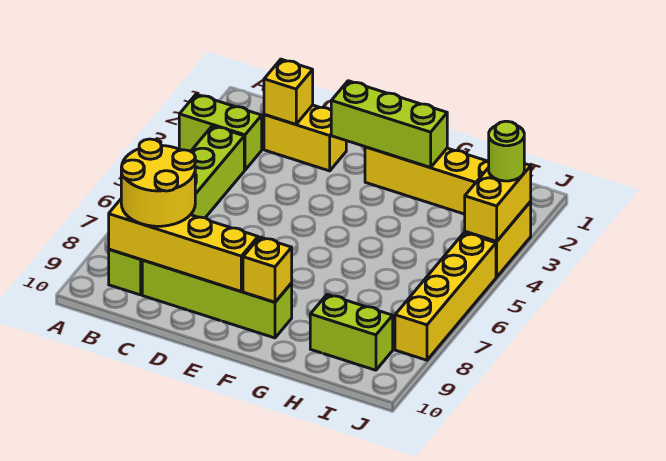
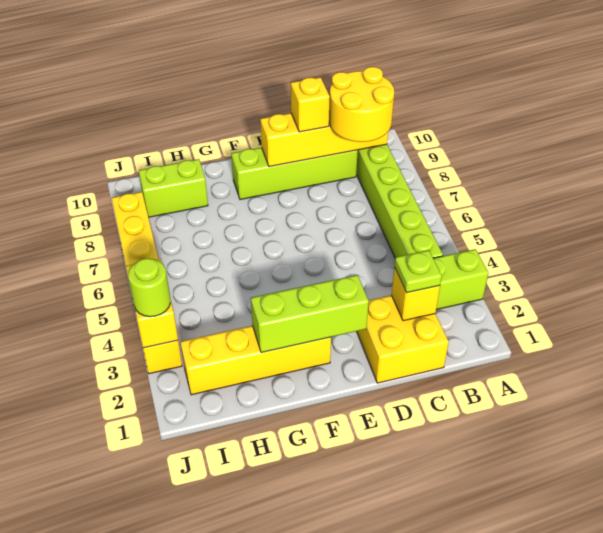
yellow 1x2 brick [264,105,346,171] -> yellow 2x2 brick [357,295,449,383]
none -> lime 1x1 plate [395,250,442,293]
yellow 1x1 brick [243,237,292,302] -> yellow 1x1 brick moved to [291,77,330,132]

